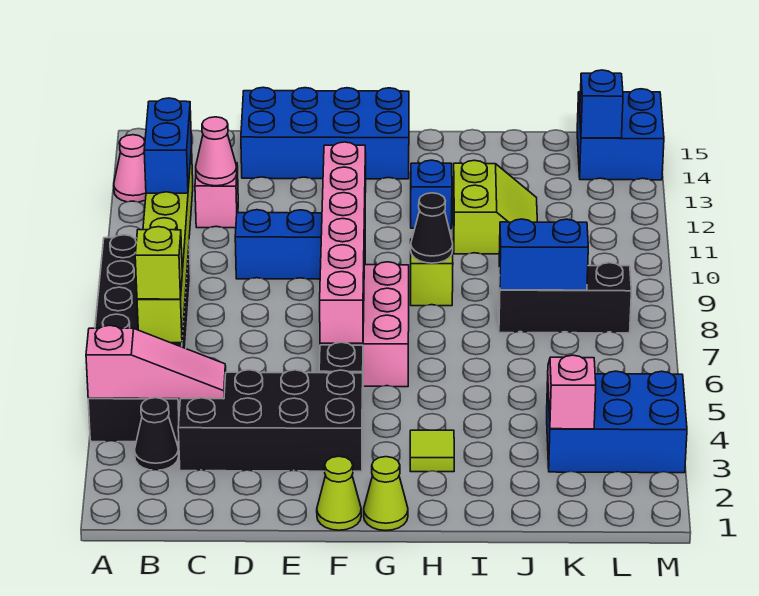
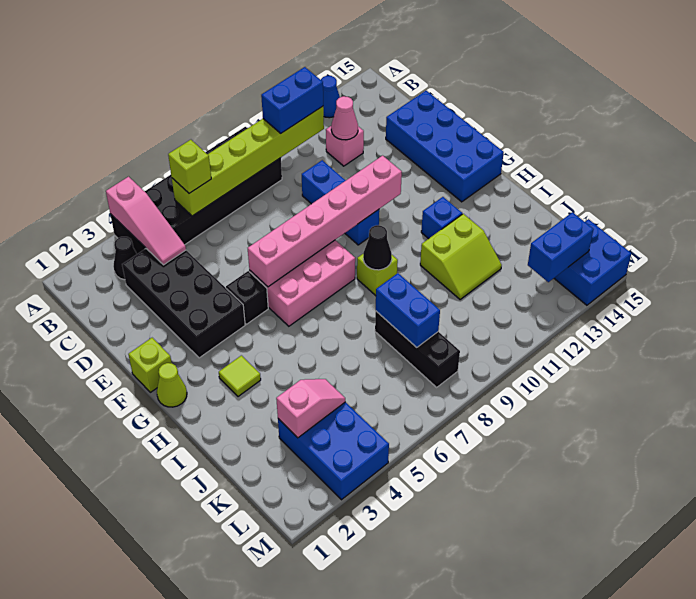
pink 1x1 cone [114,135,146,202] -> blue 1x1 cone [321,76,340,118]
lime 1x1 cone [317,456,361,530] -> lime 1x1 brick [128,338,172,392]
blue 1x1 brick [580,70,623,138] -> blue 1x2 brick [528,212,594,282]

